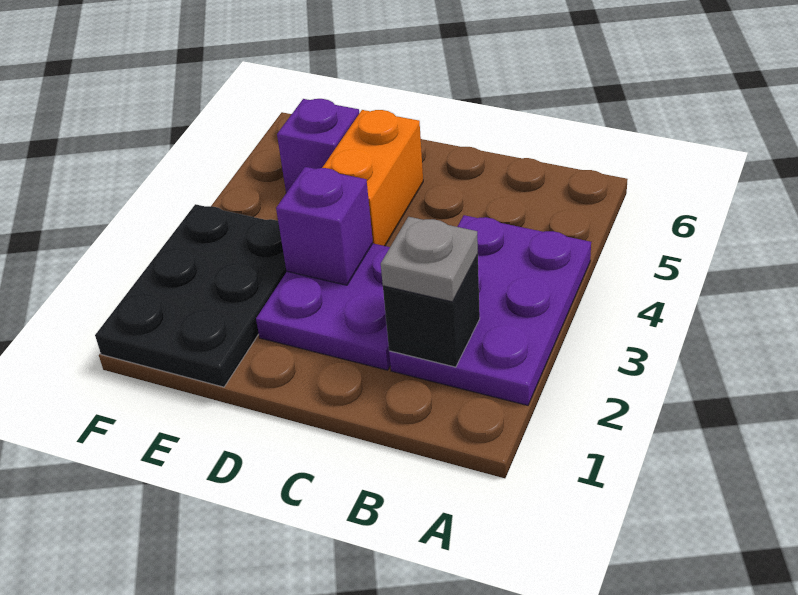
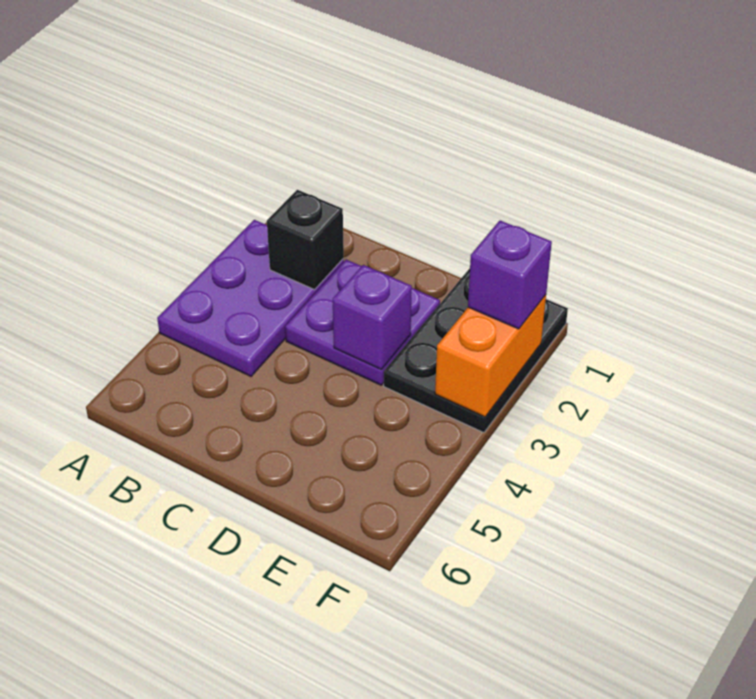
grey 1x1 plate [381,217,478,302] -> none
orange 1x2 brick [322,110,423,246] -> orange 1x2 brick moved to [435,295,546,417]
purple 1x1 brick [277,99,359,193] -> purple 1x1 brick moved to [468,221,552,329]

